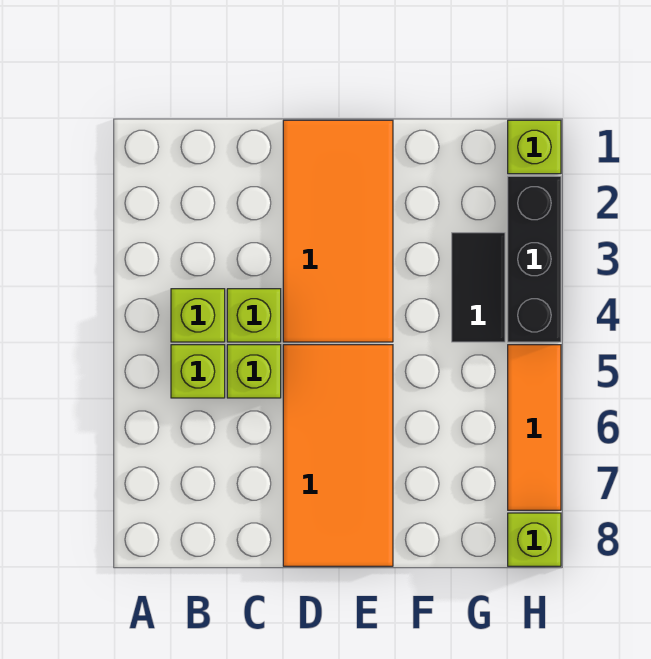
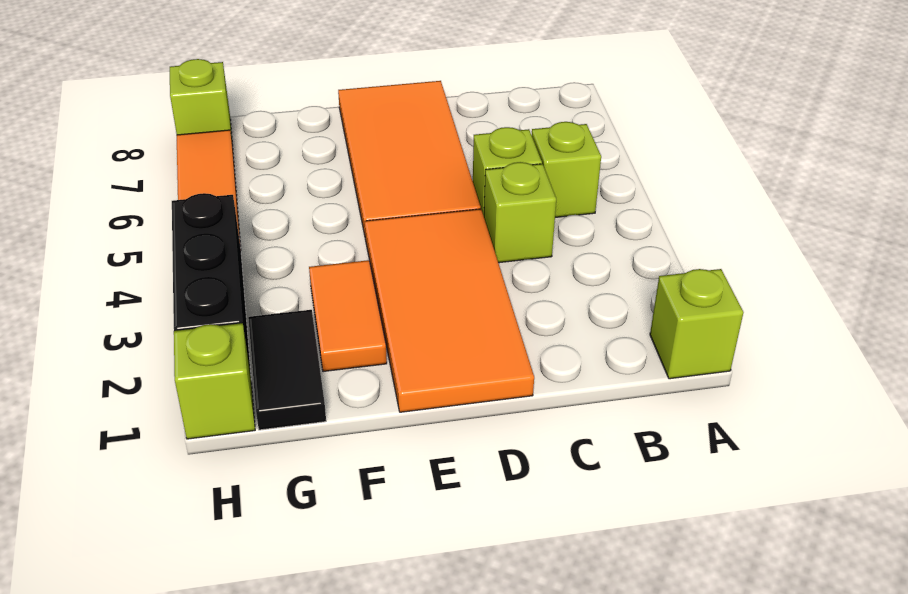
lime 1x1 brick [171,289,225,342] -> lime 1x1 brick moved to [650,269,744,379]
none -> orange 1x2 tile [309,260,387,371]
black 1x2 tile [452,233,505,342] -> black 1x2 tile moved to [248,310,326,430]

